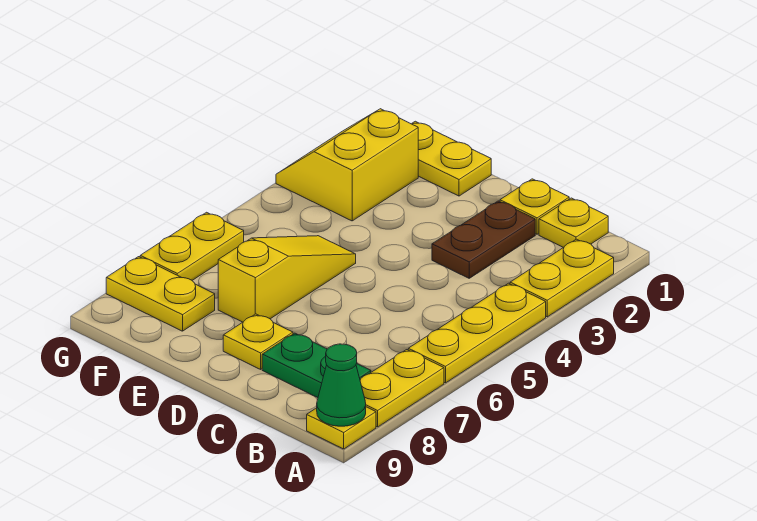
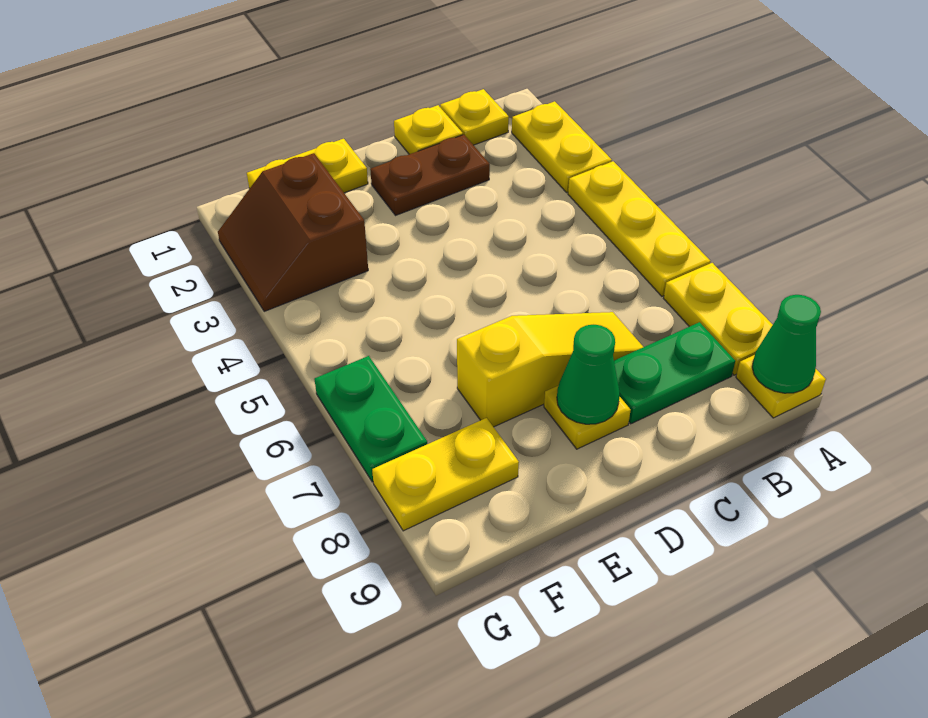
brown 1x2 plate [432,201,535,278] -> brown 1x2 plate turned to [370,135,490,216]
none -> green 1x1 cone [557,325,620,424]
yellow 1x3 slope [218,236,356,322] -> yellow 1x3 slope turned to [457,312,643,427]
yellow 2x2 slope [276,109,418,221] -> brown 2x2 slope [218,153,368,311]
yellow 1x2 plate [140,212,244,280] -> green 1x2 plate [314,356,427,482]

